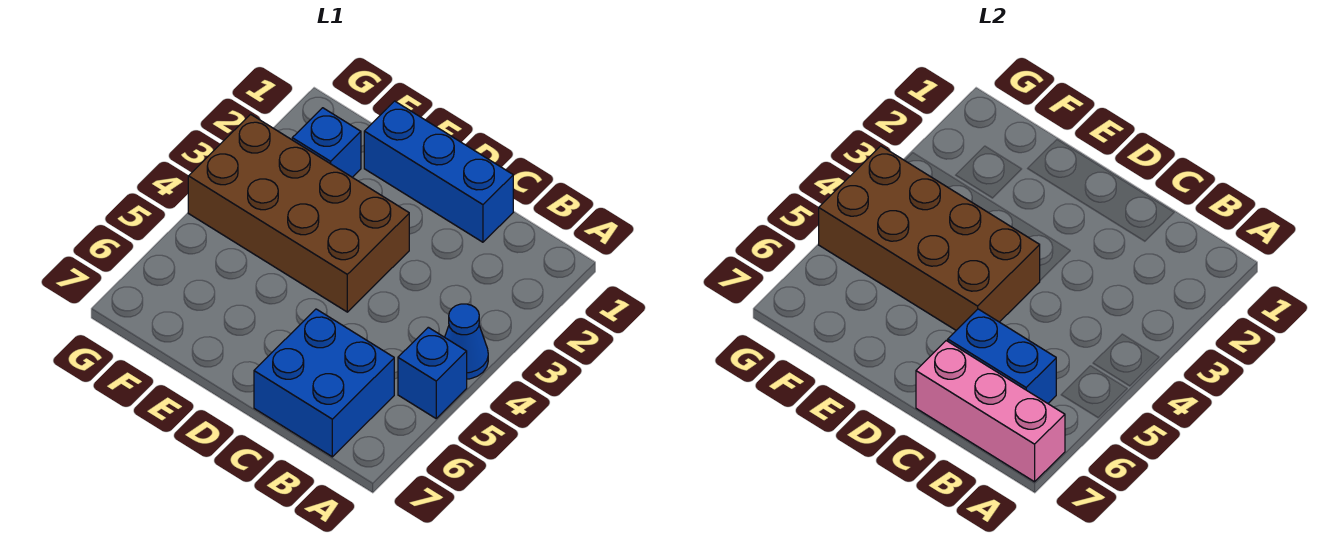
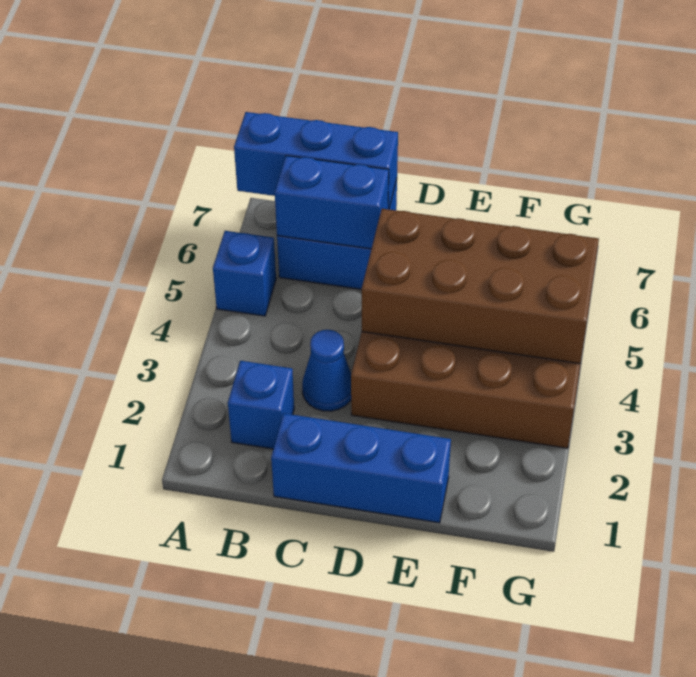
blue 1x1 cone [445,304,488,379] -> blue 1x1 cone moved to [302,330,351,411]
pink 1x3 brick [916,341,1065,482] -> blue 1x3 brick [234,112,398,209]
blue 1x1 brick [292,108,361,177] -> blue 1x1 brick moved to [228,361,294,449]

